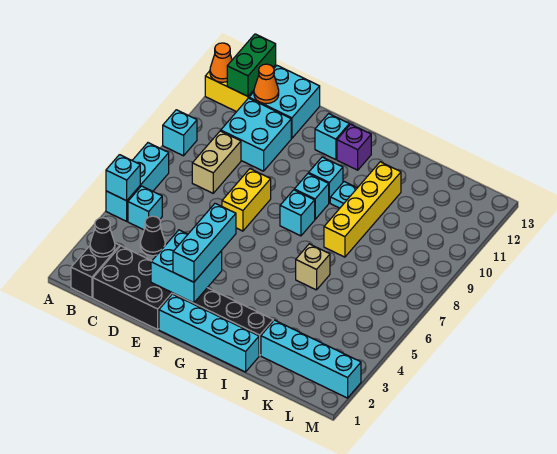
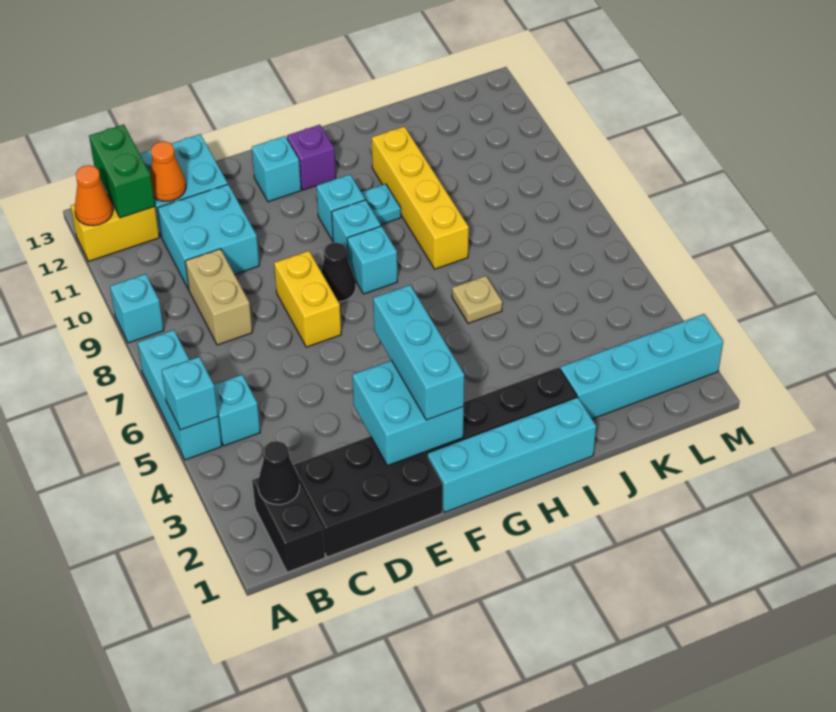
black 1x1 cone [140,216,165,256] -> black 1x1 cone moved to [321,242,356,302]
tan 1x1 brick [296,244,330,290] -> tan 1x1 plate [452,276,502,323]

